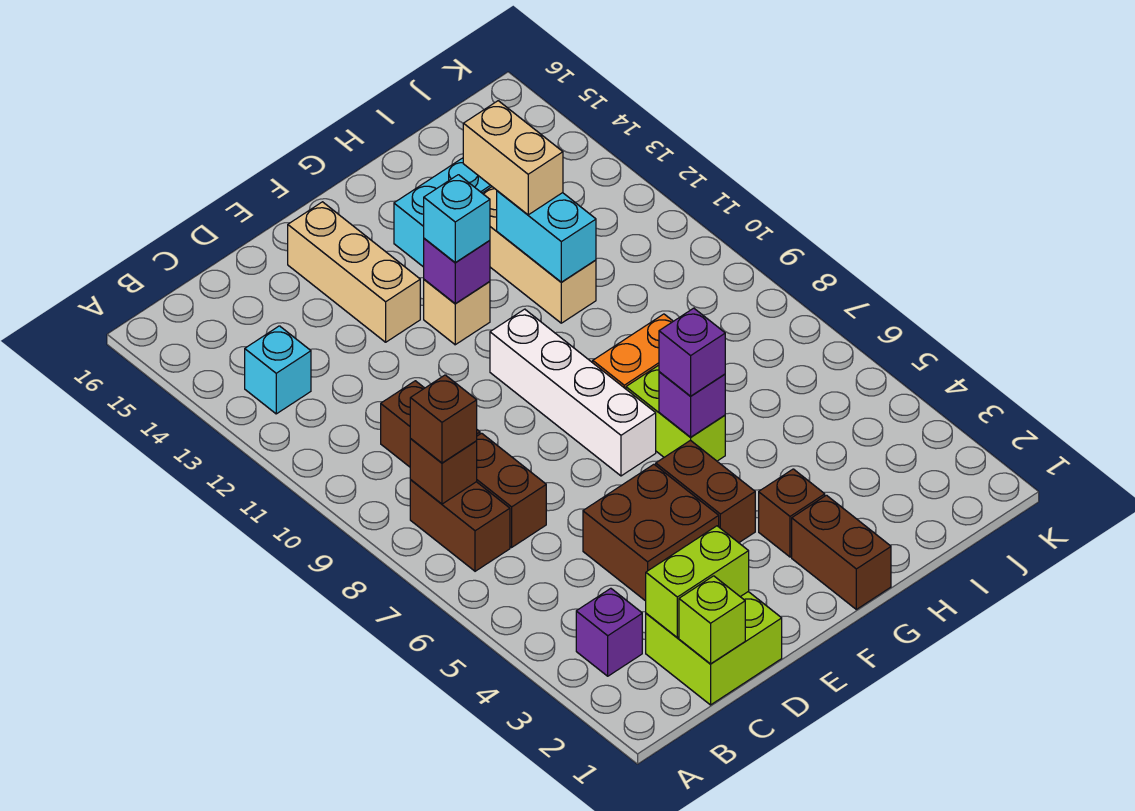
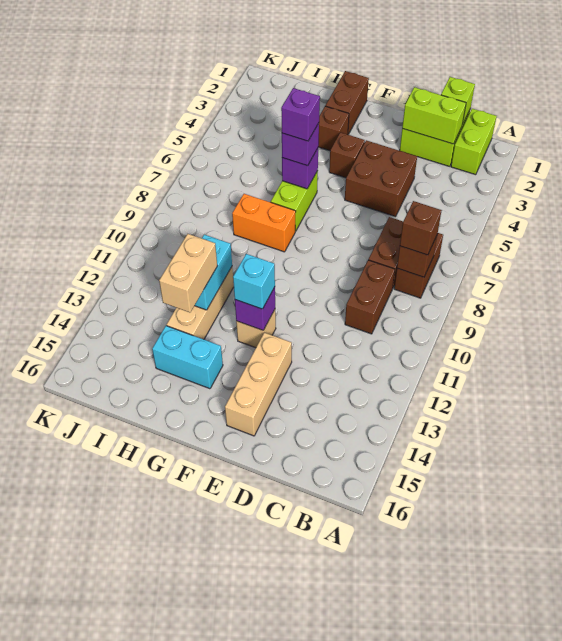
none -> lime 1x2 brick [451,109,497,175]
purple 1x1 brick [576,588,642,676] -> purple 1x1 brick moved to [281,88,320,141]
cyan 1x1 brick [245,326,311,414] -> none
brown 1x2 brick [656,440,755,543] -> brown 1x1 brick [329,132,365,178]
white 1x4 brick [490,309,656,476] -> none

